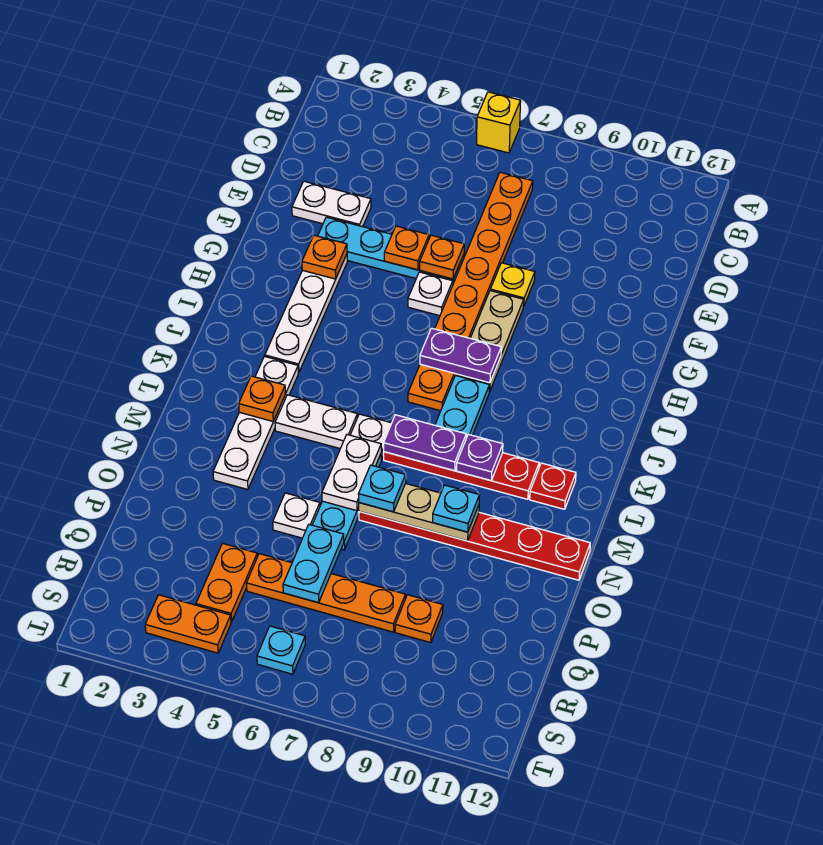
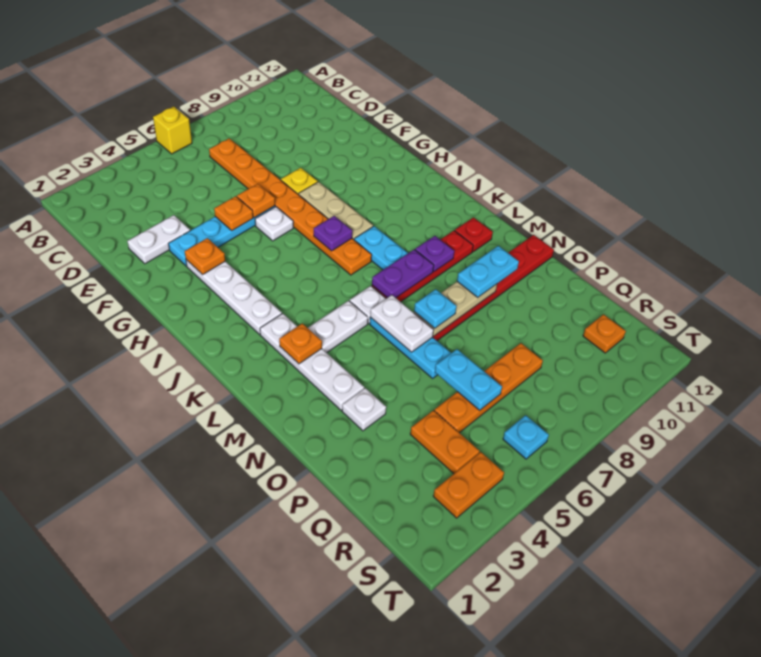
purple 1x2 plate [420,328,501,383] -> purple 1x1 plate [314,216,352,251]
cyan 1x1 plate [433,485,480,532] -> cyan 1x2 plate [457,246,519,298]
white 1x1 plate [273,493,320,538] -> white 1x1 plate moved to [342,388,386,431]
orange 1x1 plate [395,595,443,643] -> orange 1x1 plate moved to [583,314,626,353]

